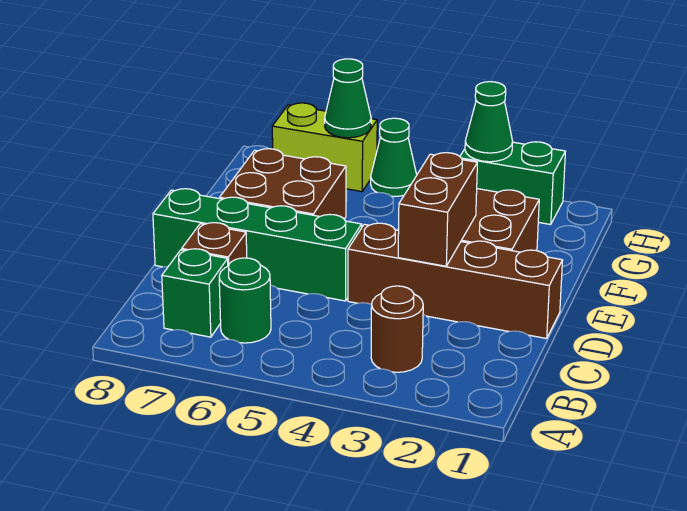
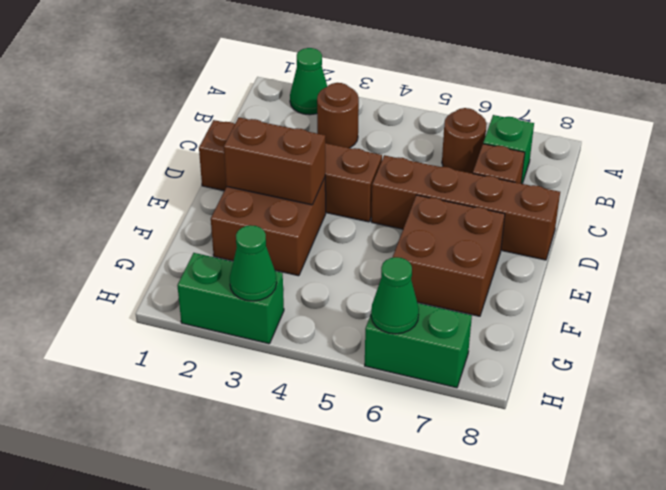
green 1x1 round brick [219,258,271,343] -> brown 1x1 round brick [442,108,487,174]
brown 1x2 brick [398,153,477,266] -> brown 1x2 brick turned to [224,118,325,205]
green 1x4 brick [153,189,362,301] -> brown 1x4 brick [371,155,560,260]
green 1x1 cone [371,118,417,197] -> green 1x1 cone moved to [290,48,327,115]
lime 1x2 brick [272,103,377,192] -> green 1x2 brick [365,303,472,388]

